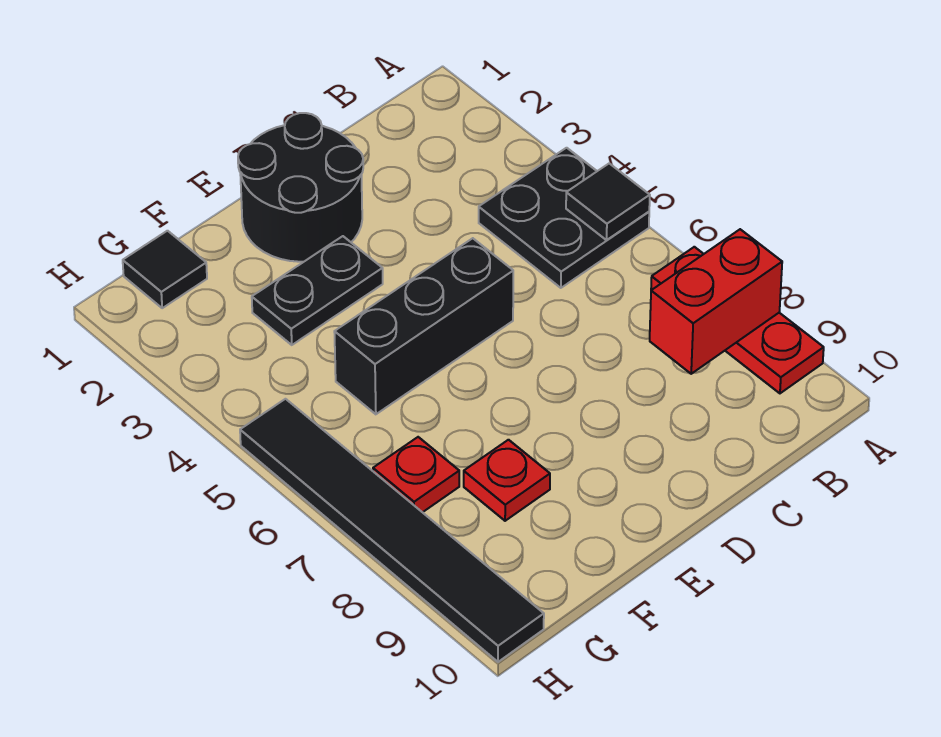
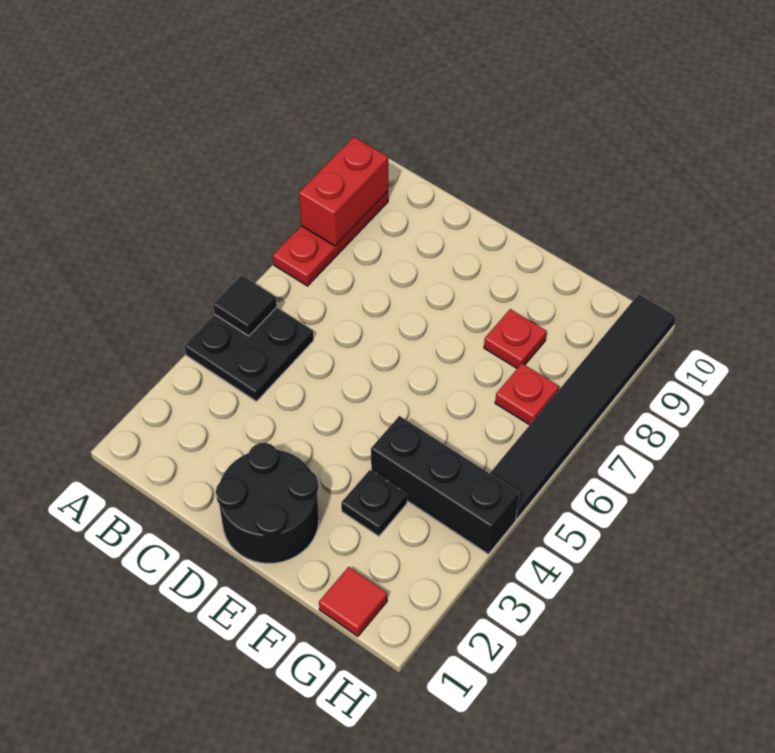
red 1x2 brick [650,229,782,374] -> red 1x2 brick turned to [299,137,388,246]
black 1x3 brick [334,238,513,414] -> black 1x3 brick moved to [371,416,519,554]
black 1x2 plate [252,236,383,345] -> black 1x1 plate [341,470,407,536]
black 1x1 tile [123,231,207,308] -> red 1x1 tile [319,567,387,636]

